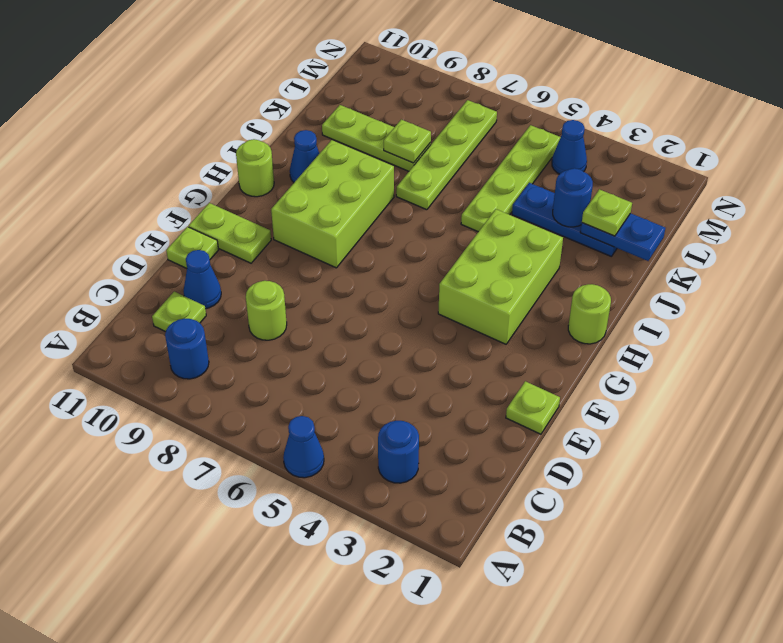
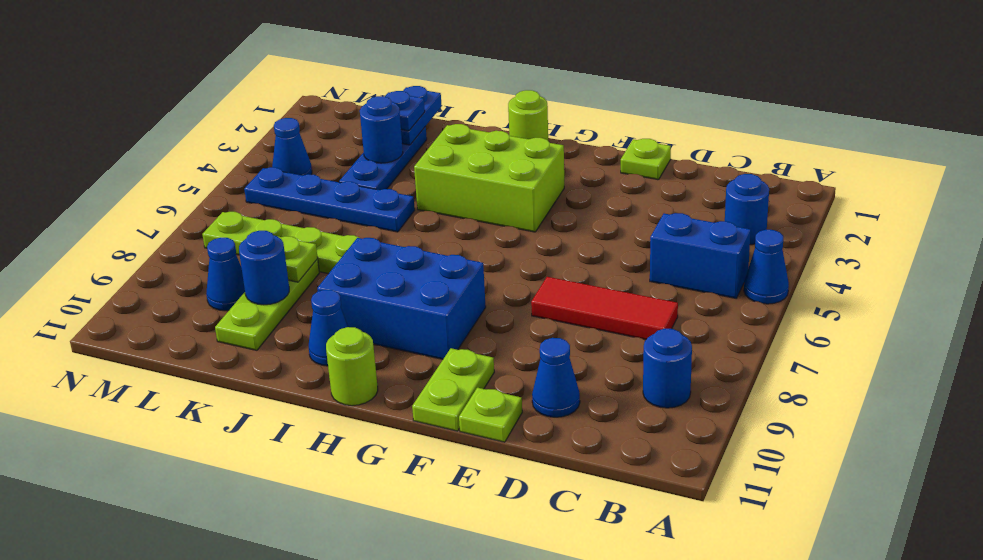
none -> blue 1x2 brick [650,213,751,298]
none -> red 1x3 tile [531,277,678,340]
lime 1x1 plate [152,292,206,332] -> none
lime 1x1 round brick [246,281,287,340] -> none
lime 2x3 brick [271,140,394,268] -> blue 2x3 brick [317,238,486,359]
lime 1x4 plate [461,125,561,232] -> blue 1x4 plate [244,167,415,232]
lime 1x1 plate [582,189,632,236] -> blue 1x1 plate [385,91,425,131]
none -> blue 1x1 round brick [239,231,289,305]
none -> blue 1x1 cone [206,238,245,311]

